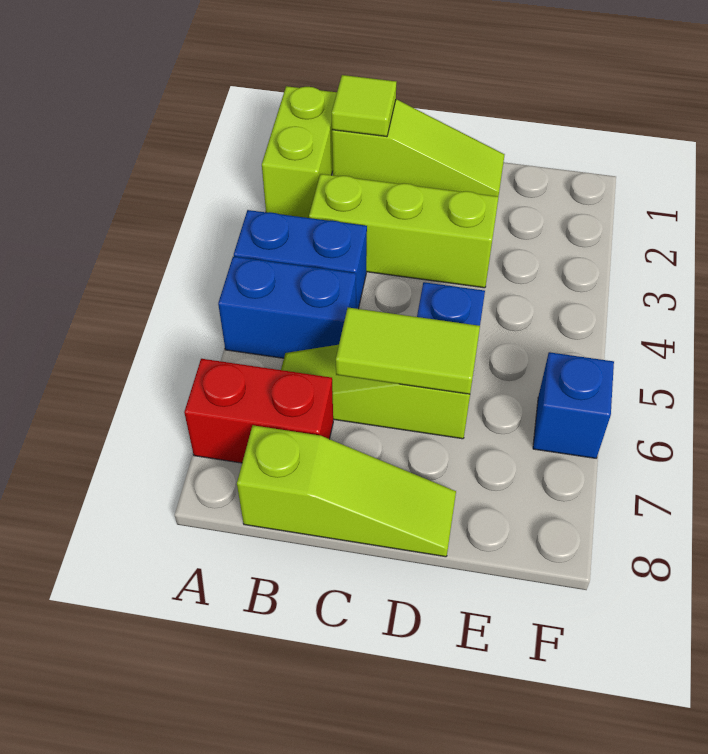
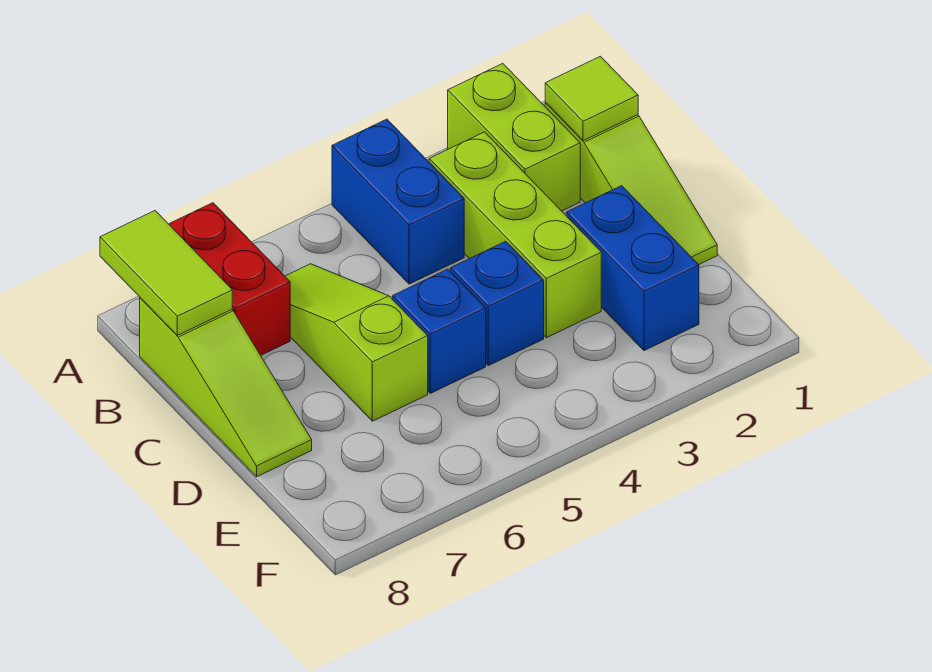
lime 1x2 brick [262,86,337,218] -> lime 1x2 brick turned to [448,64,580,211]
blue 1x2 brick [218,257,356,358] -> blue 1x2 brick moved to [567,186,699,351]
lime 1x2 tile [336,308,480,394] -> lime 1x2 tile moved to [100,211,232,335]
blue 1x1 brick [533,352,614,458] -> blue 1x1 brick moved to [451,241,544,366]

